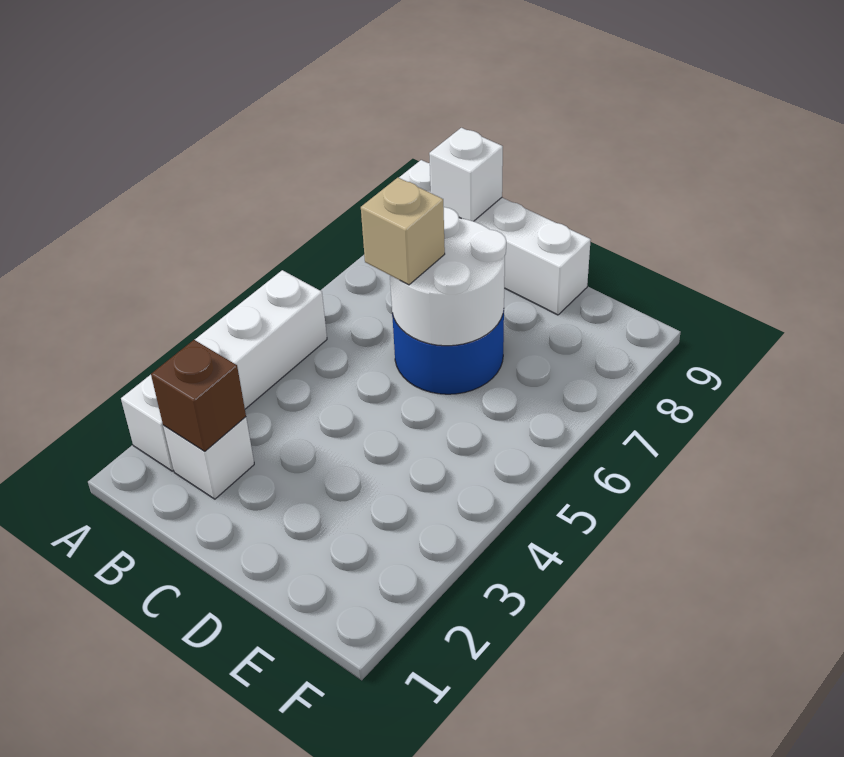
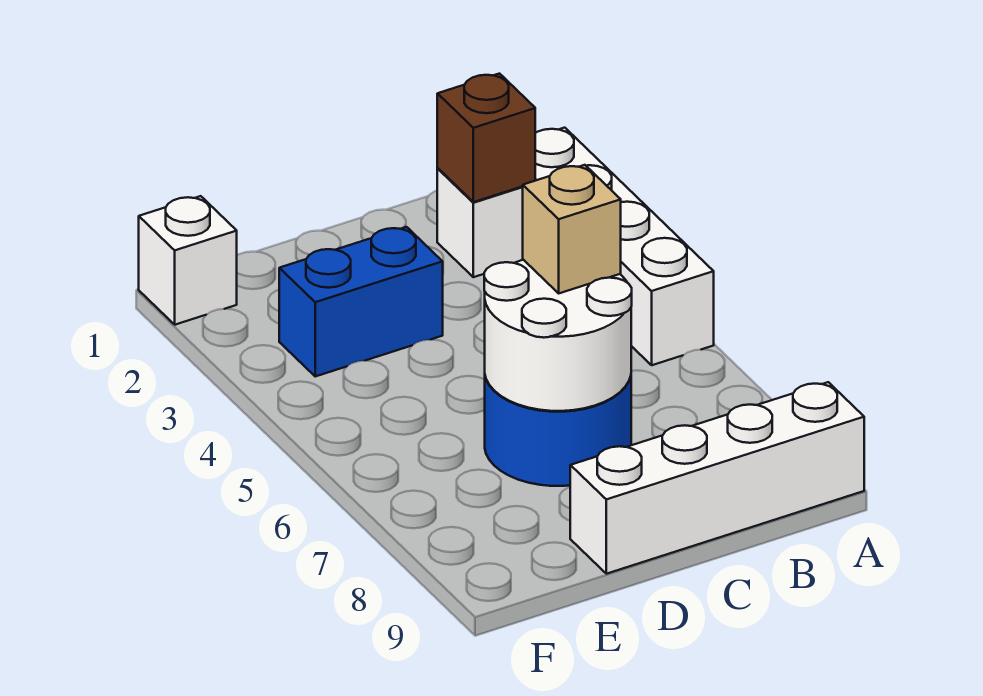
white 1x1 brick [429,128,503,221] -> white 1x1 brick moved to [139,196,237,325]
none -> blue 1x2 brick [279,227,443,376]

